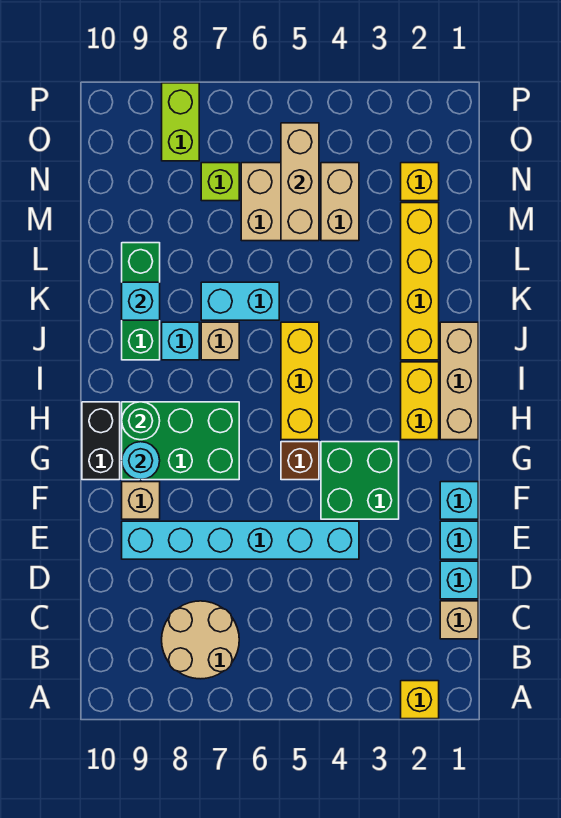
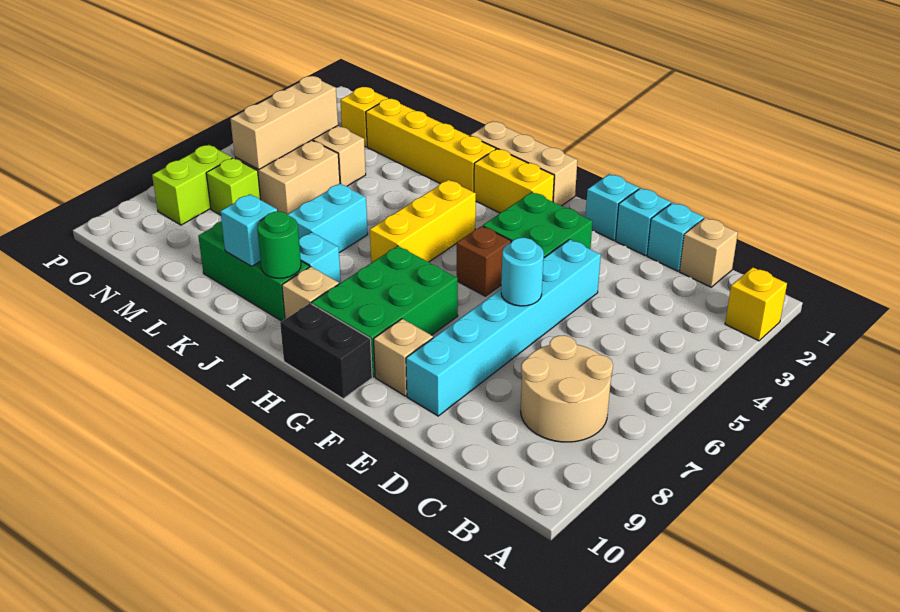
cyan 1x1 round brick [122,442,160,480] -> cyan 1x1 round brick moved to [501,238,544,306]
yellow 1x3 brick [281,322,319,440] -> yellow 1x3 brick turned to [370,180,476,263]
green 1x1 round brick [122,402,160,440] -> green 1x1 round brick moved to [257,212,301,278]
tan 1x1 brick [201,322,239,360] -> tan 1x1 brick moved to [282,267,339,319]
tan 1x3 brick [281,123,319,241] -> tan 1x3 brick turned to [231,76,338,170]
lime 1x2 brick [162,83,199,161] -> lime 1x2 brick turned to [152,145,232,225]

